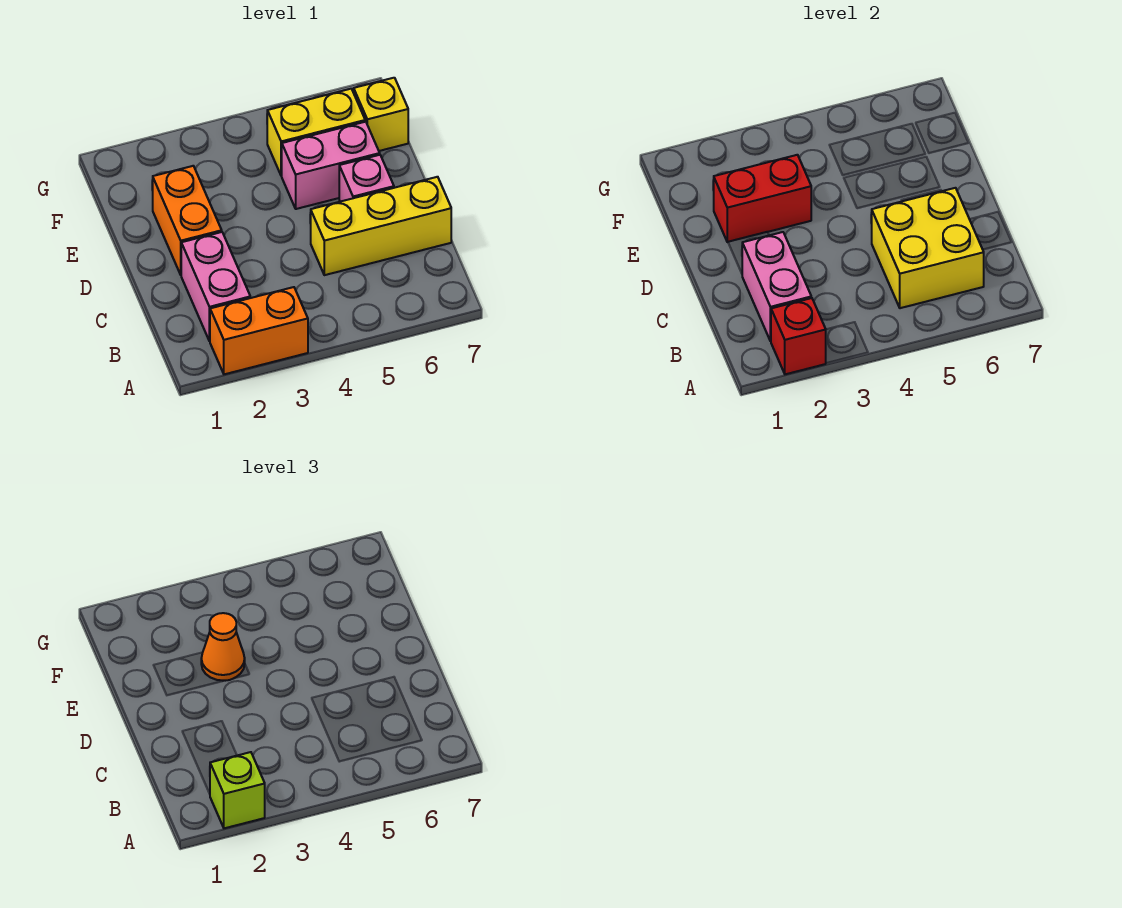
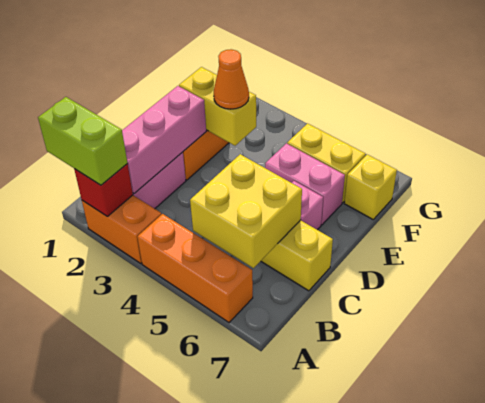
lime 1x1 brick [210,752,265,828] -> lime 1x2 brick [38,97,127,185]
none -> orange 1x3 brick [137,214,253,323]
pink 1x2 brick [742,232,811,341] -> pink 1x3 brick [122,86,206,194]
red 1x2 brick [714,155,811,242] -> yellow 1x2 brick [179,67,256,146]

